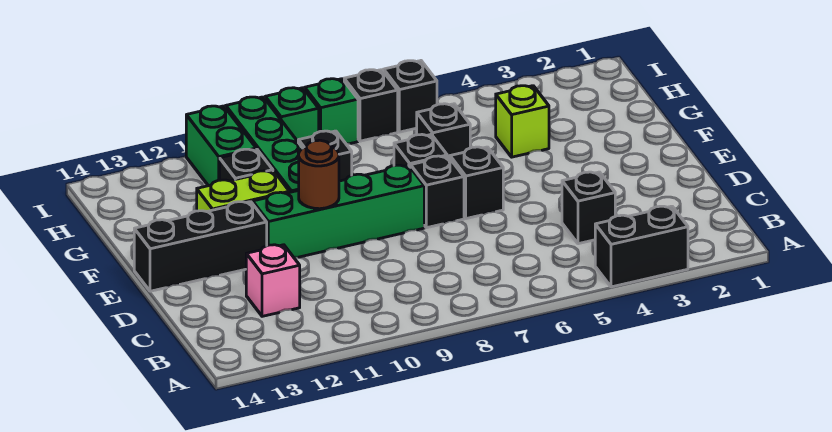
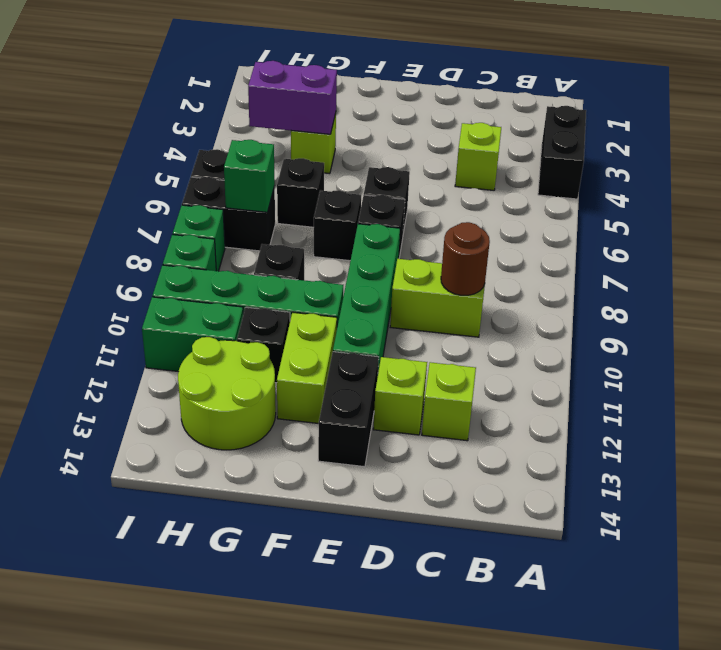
black 1x1 brick [562,172,615,244] -> lime 1x1 brick [455,123,501,190]
none -> lime 1x2 brick [390,258,485,337]
pink 1x1 brick [246,245,300,316] -> lime 1x1 brick [422,362,476,441]
none -> lime 1x1 brick [373,357,427,435]
brown 1x1 round brick [299,140,339,209] -> brown 1x1 round brick moved to [441,222,490,295]
black 1x3 brick [134,202,267,291] -> black 1x2 brick [318,352,379,467]
none -> purple 1x2 brick [248,61,337,134]
none -> lime 2x2 round brick [178,337,276,450]
none -> green 1x1 brick [224,140,275,212]
black 1x1 brick [344,70,398,141] -> black 1x2 brick [182,177,275,251]

